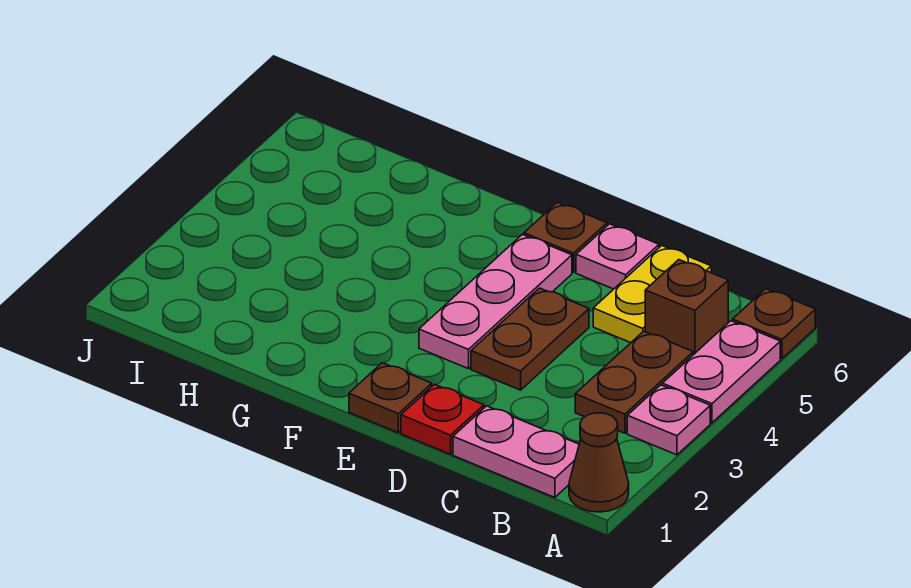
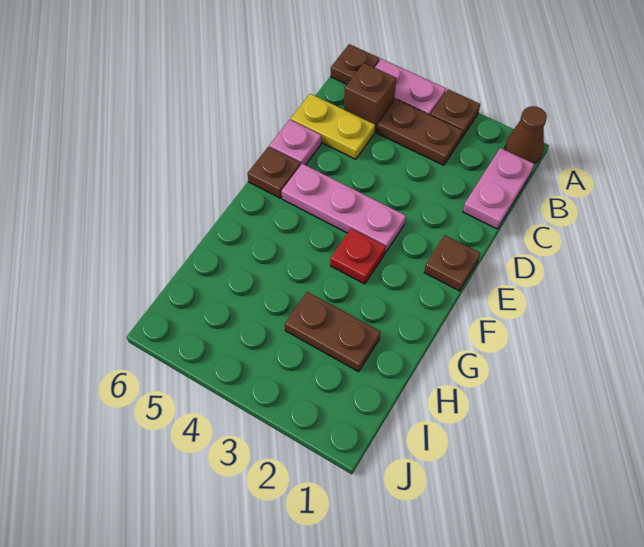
pink 1x1 plate [627,385,710,455] -> brown 1x1 plate [431,89,480,138]
red 1x1 plate [401,384,484,454] -> red 1x1 plate moved to [330,229,386,284]
brown 1x2 plate [471,288,589,390] -> brown 1x2 plate moved to [285,292,381,372]

